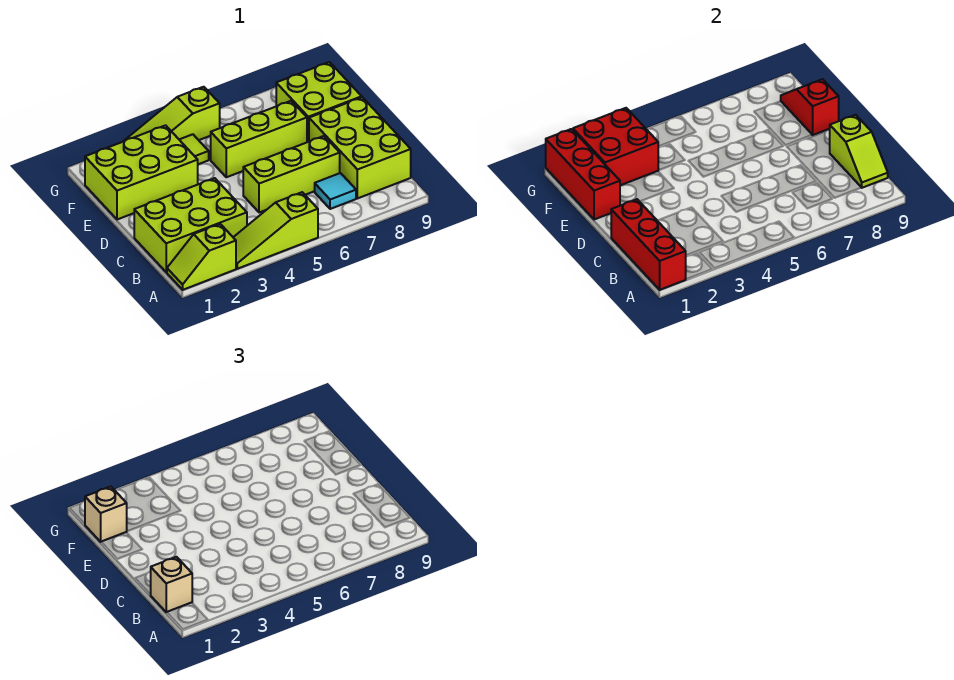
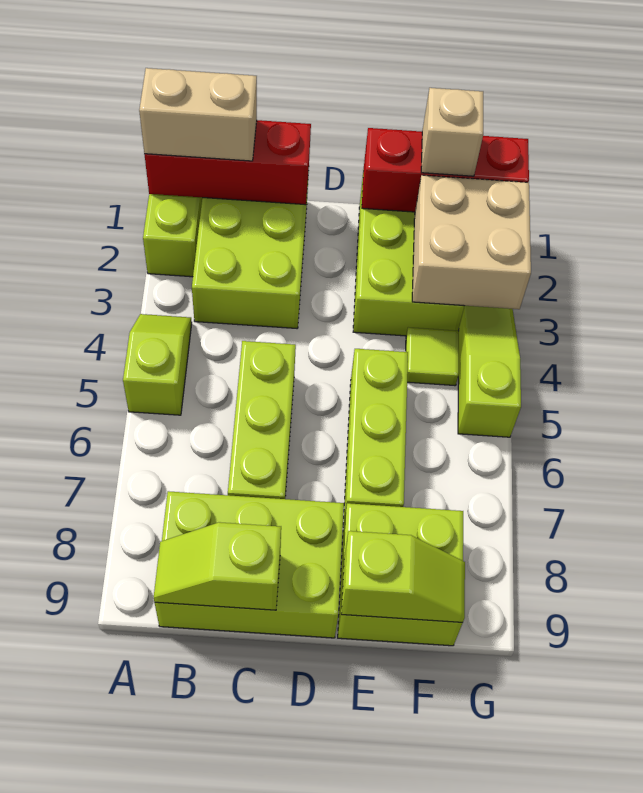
lime 1x3 slope [233,192,318,269] -> lime 1x2 slope [123,314,192,415]
tan 1x1 brick [151,557,192,612] -> tan 1x2 brick [139,68,257,161]
cyan 1x1 tile [315,173,356,209] -> none
red 1x2 slope [781,79,839,135] -> lime 1x2 slope [341,531,465,623]
red 2x2 brick [573,108,658,185] -> tan 2x2 brick [412,175,531,309]

